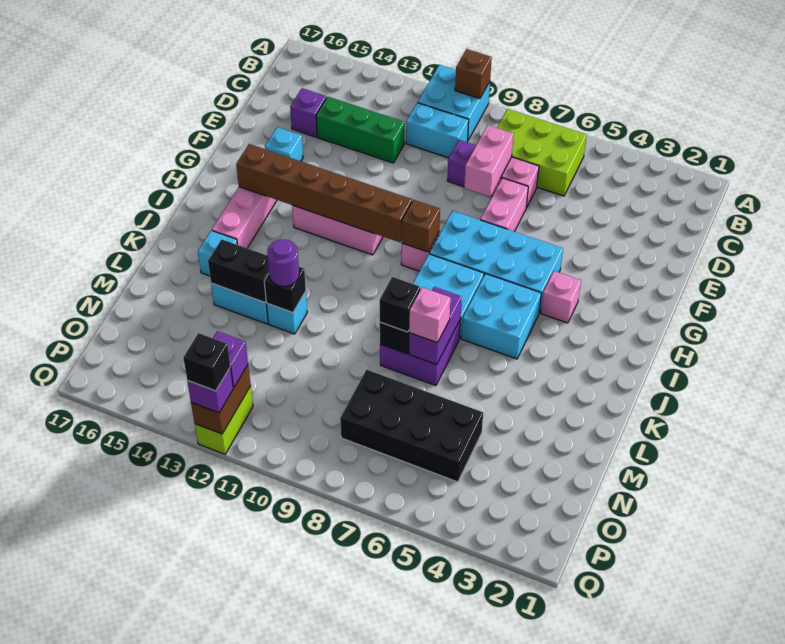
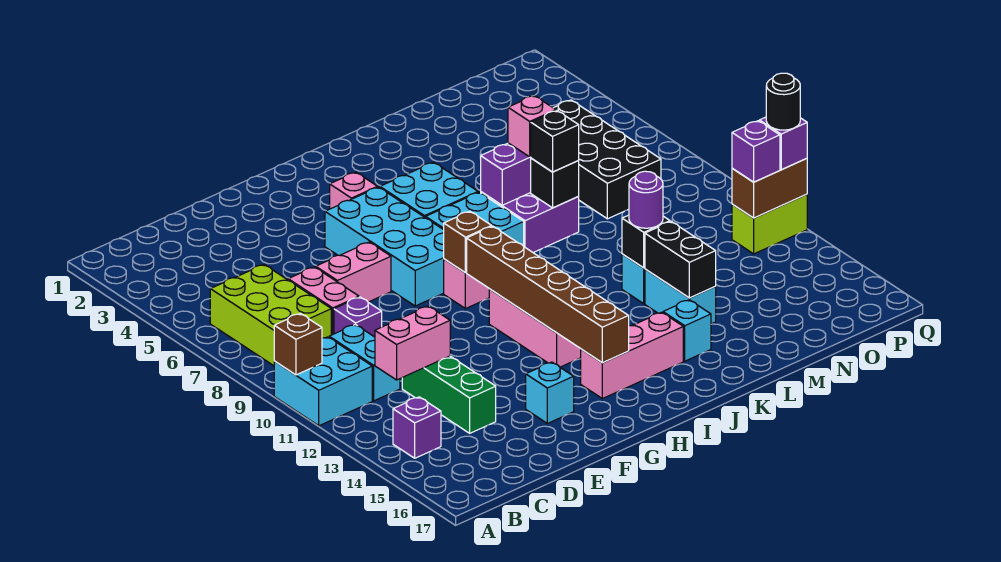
pink 1x2 brick [464,125,514,197] -> pink 1x2 brick moved to [375,306,450,380]
purple 1x1 brick [290,88,326,137] -> purple 1x1 brick moved to [393,397,441,458]
black 1x1 brick [183,333,230,391] -> black 1x1 round brick [766,73,800,130]

